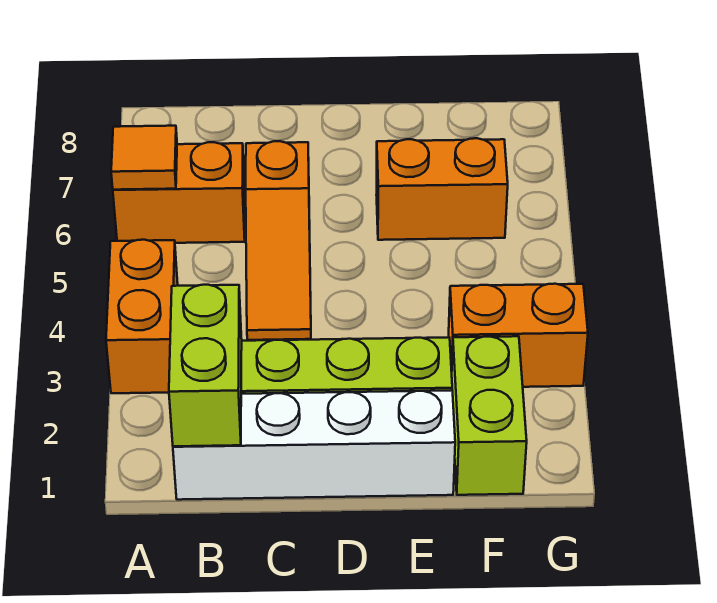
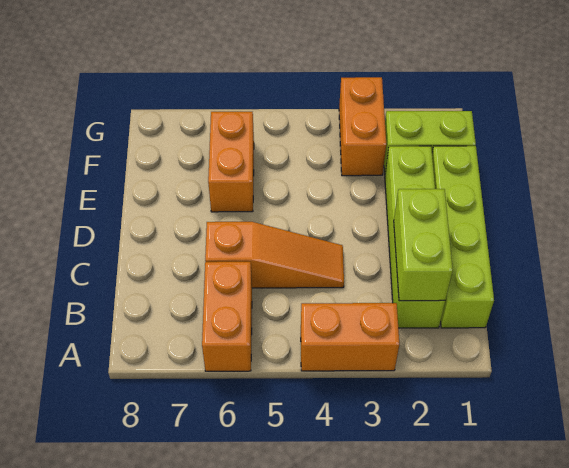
orange 1x1 tile [111,126,177,190] -> none
white 1x4 brick [173,390,455,500] -> lime 1x4 brick [432,146,494,328]
lime 1x2 brick [169,285,242,446] -> lime 1x2 brick turned to [394,189,453,301]

